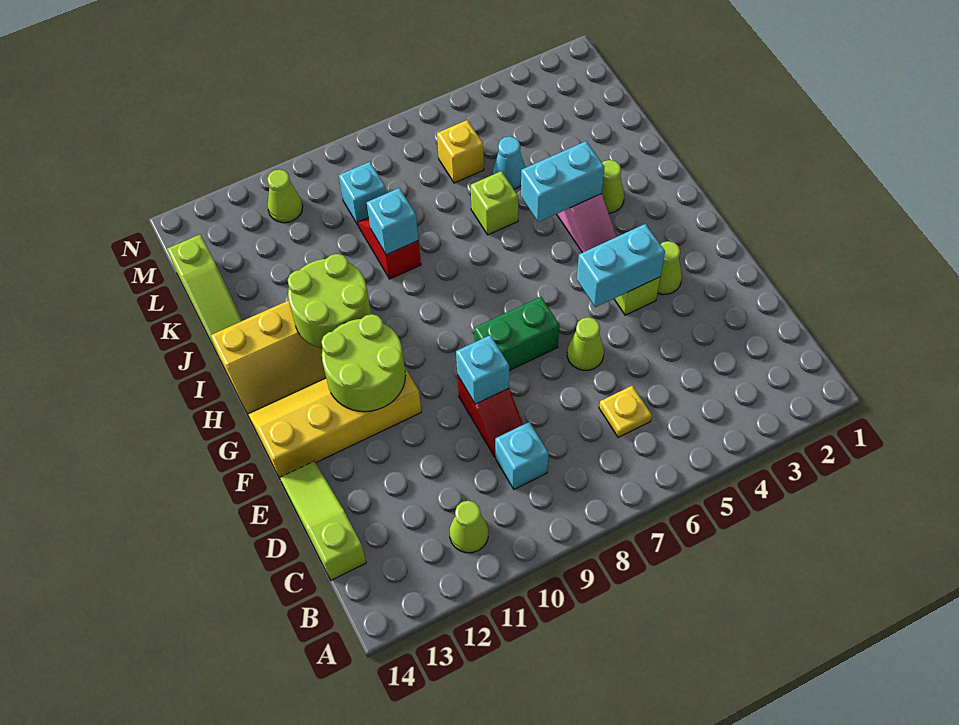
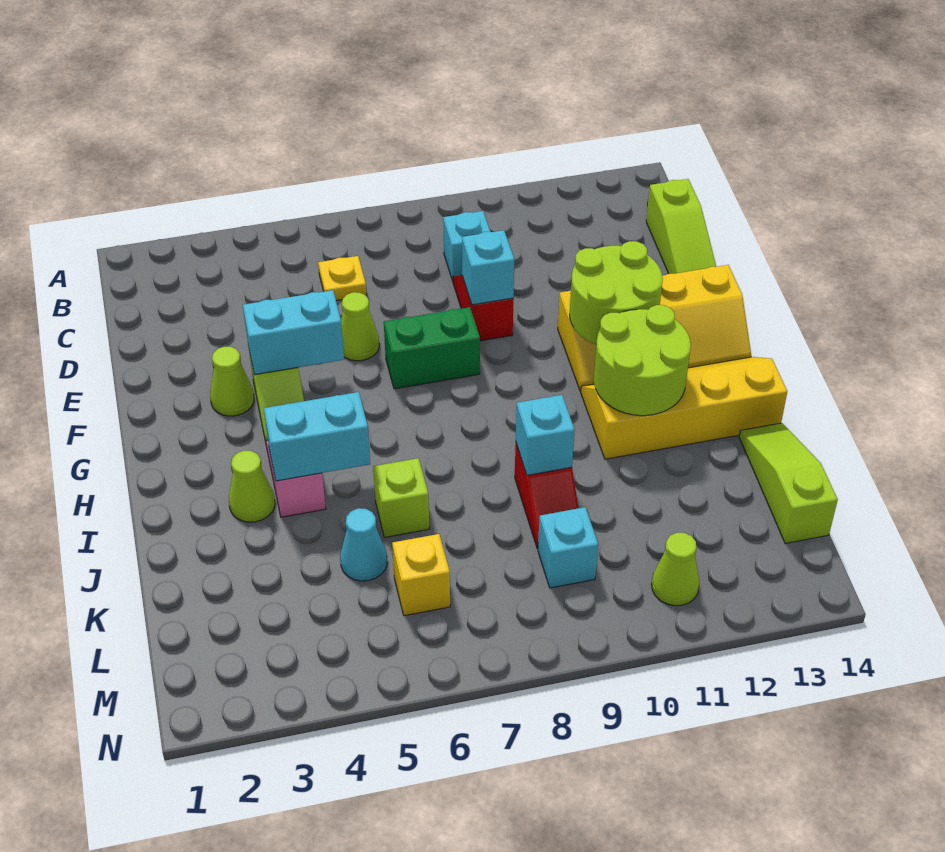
lime 1x1 cone [450,501,488,553] -> none

